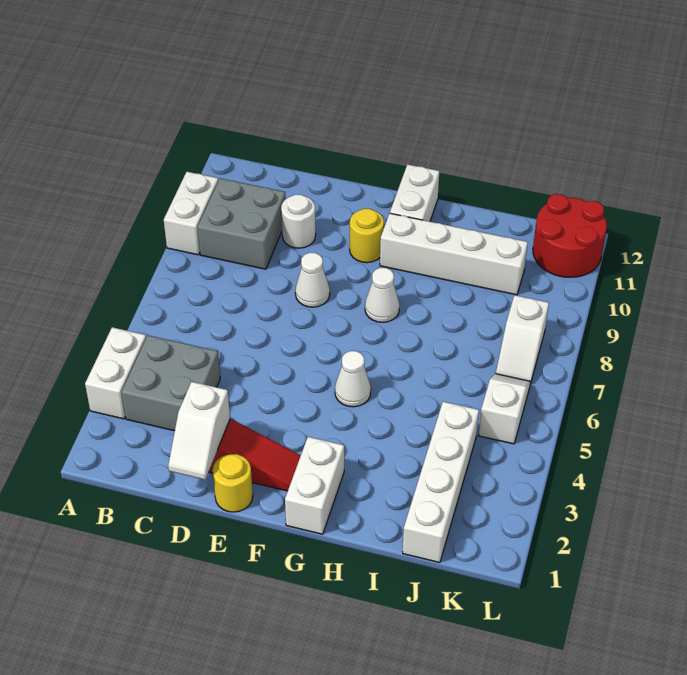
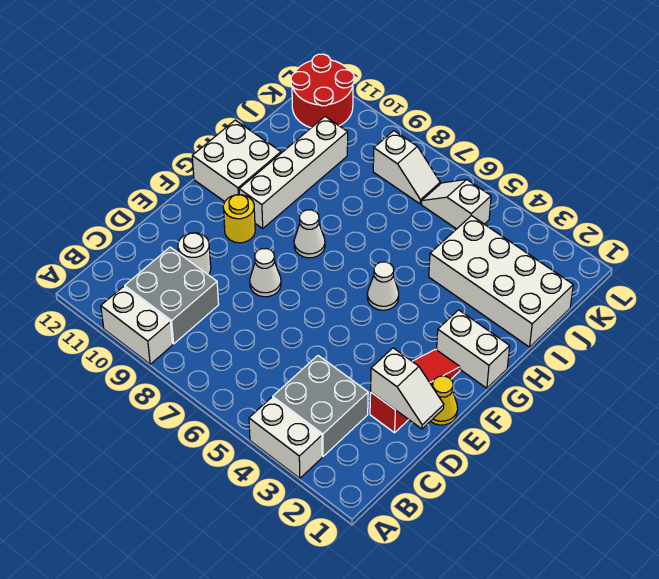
yellow 1x1 round brick [212,454,253,512] -> yellow 1x1 cone [430,376,458,425]
white 1x2 brick [390,164,439,221] -> white 2x2 brick [192,120,281,202]
white 1x4 brick [403,402,479,563] -> white 2x4 brick [429,216,573,347]

